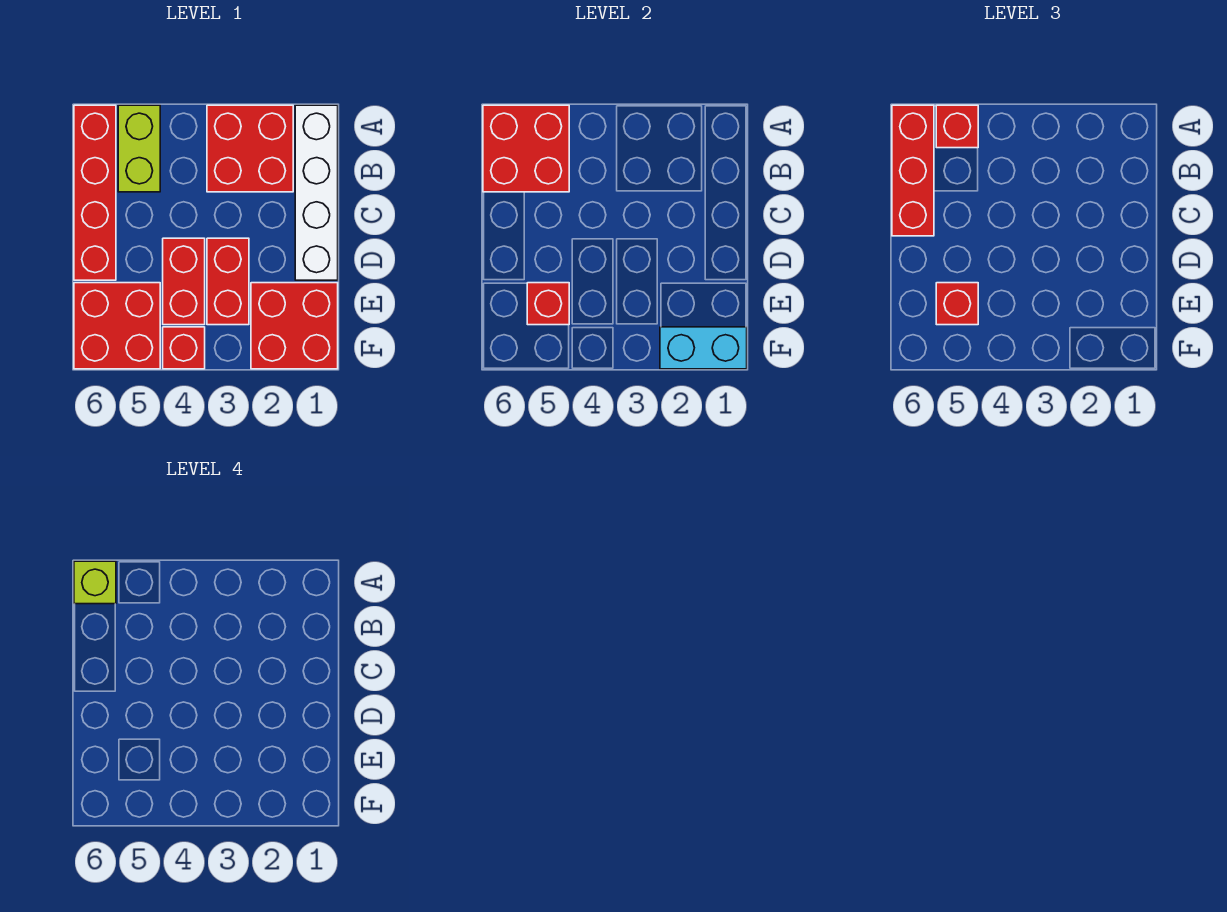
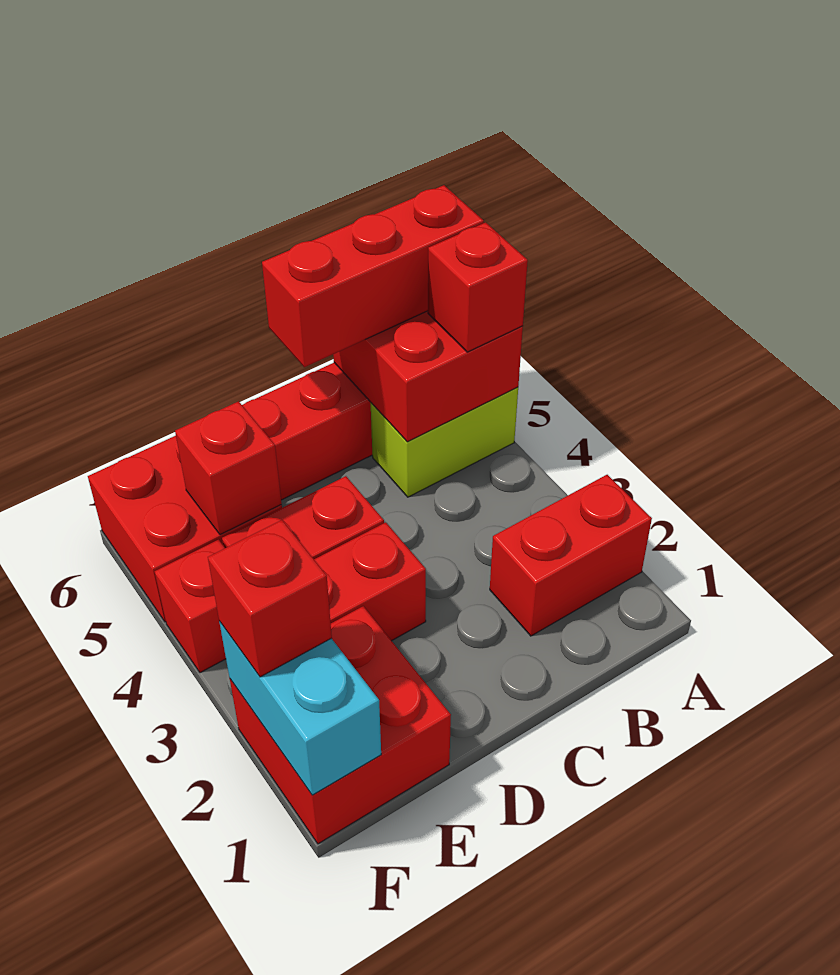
white 1x4 brick [295,105,338,280] -> none
red 2x2 brick [207,105,293,192] -> red 1x2 brick [490,475,652,636]
lime 1x1 brick [74,561,116,604] -> none
red 1x1 brick [936,283,978,325] -> red 1x1 brick moved to [208,520,332,677]

